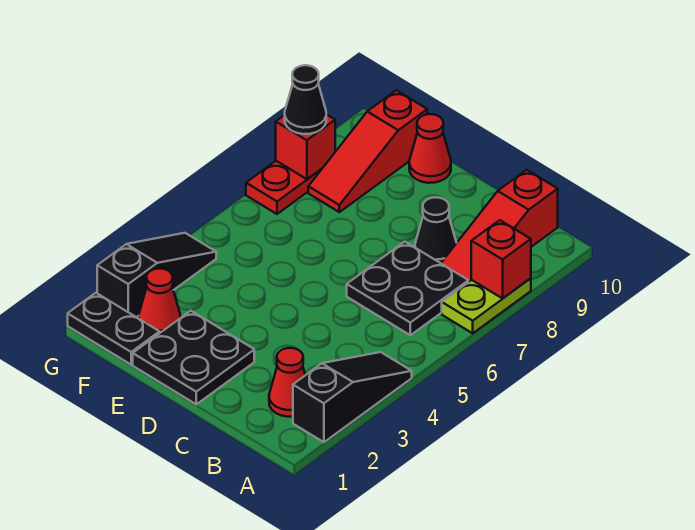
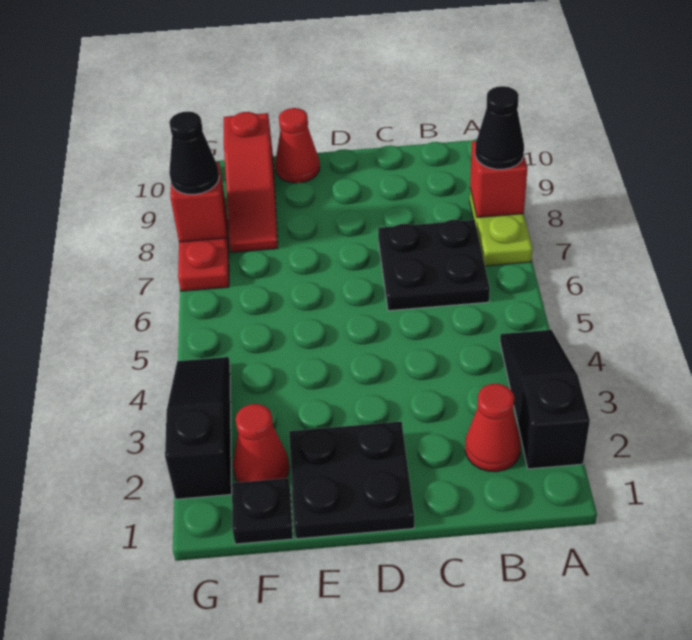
red 1x3 slope [441,170,558,282] -> none
black 1x1 cone [415,197,456,263] -> black 1x1 cone moved to [475,86,524,169]
black 1x2 plate [68,293,160,365] -> black 1x1 plate [232,478,293,544]

